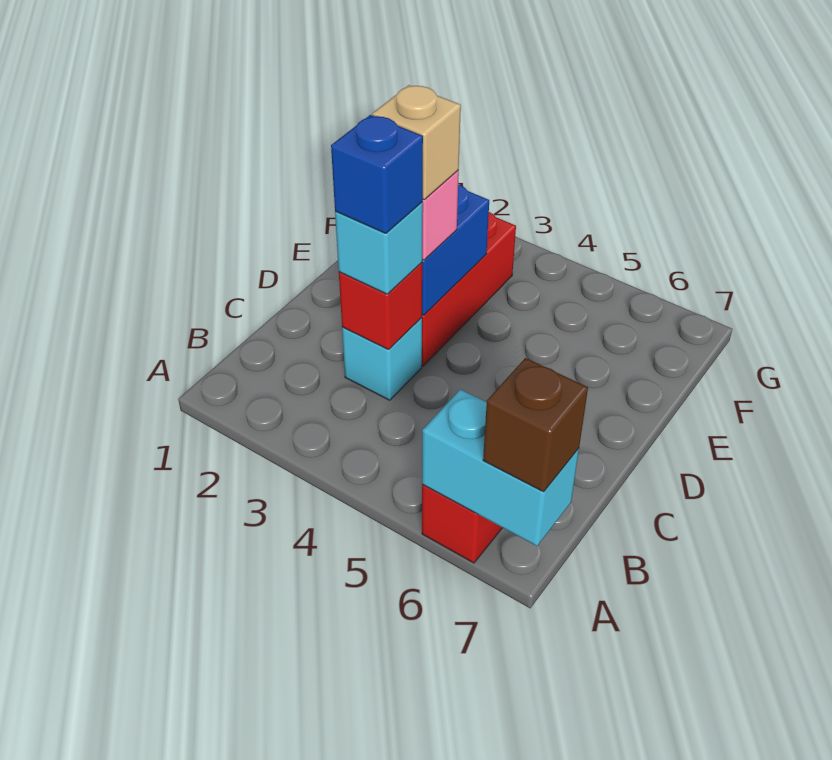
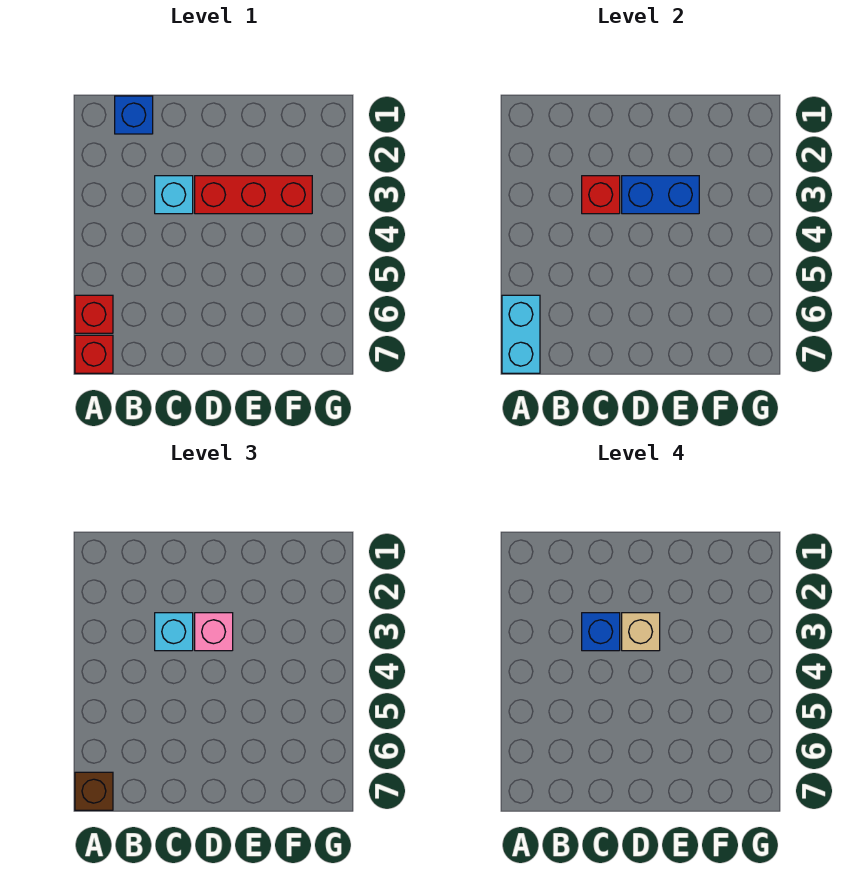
none -> red 1x1 brick [75,335,113,373]
none -> blue 1x1 brick [115,96,153,134]

